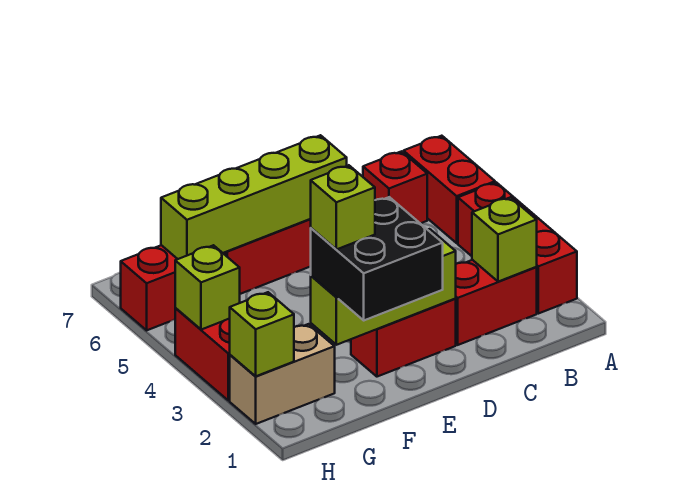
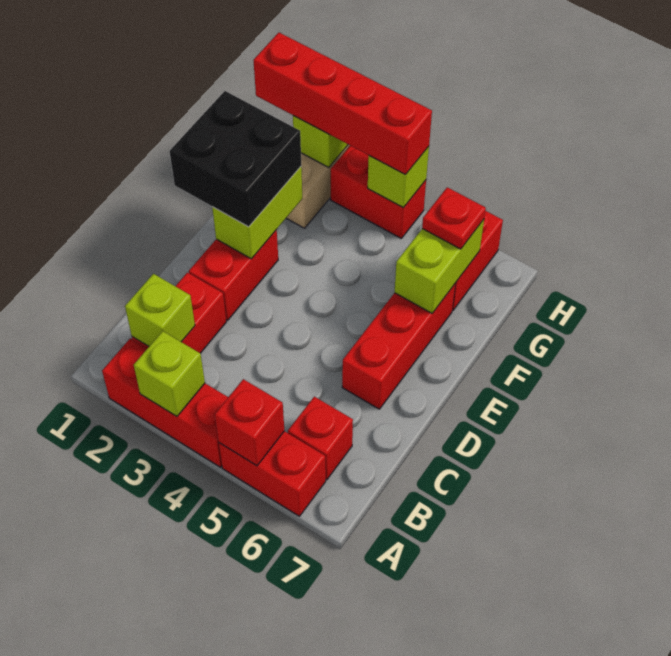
none -> red 1x1 brick [215,379,284,466]
lime 1x3 brick [311,229,456,345] -> lime 1x2 brick [212,167,302,259]
lime 1x4 brick [161,135,347,259] -> lime 1x2 brick [395,220,484,313]
lime 1x1 brick [311,165,375,249] -> lime 1x1 brick moved to [134,331,205,416]
none -> red 1x1 plate [422,187,486,249]
none -> red 1x4 brick [254,33,432,174]

